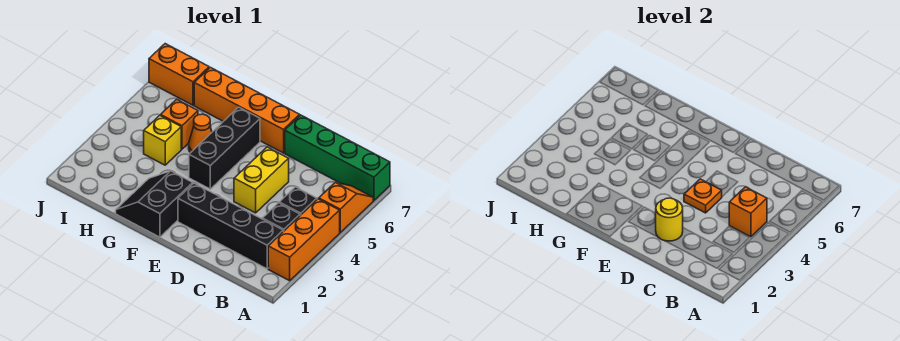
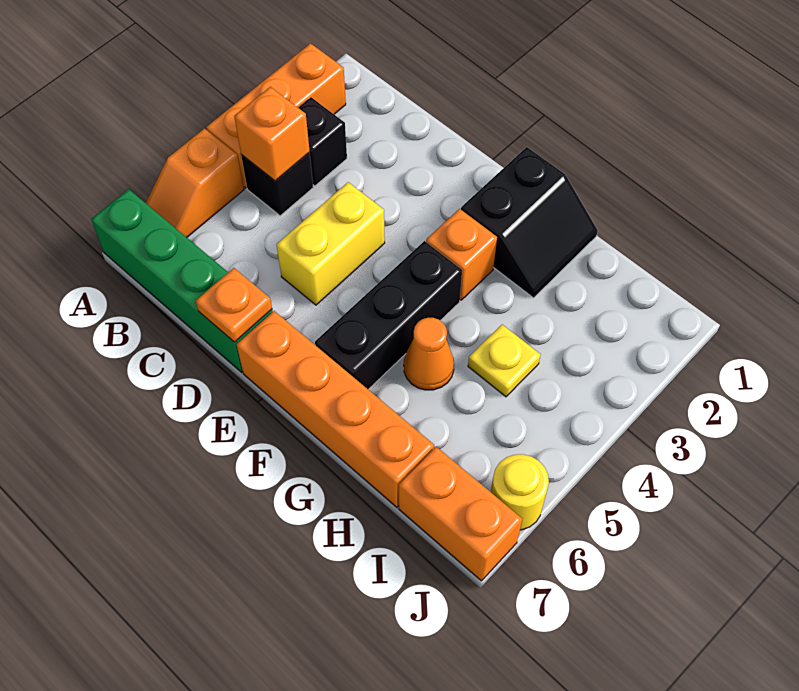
black 1x4 brick [178,183,283,269] -> none
yellow 1x1 round brick [656,198,683,241] -> yellow 1x1 round brick moved to [491,454,549,530]
orange 1x1 plate [684,179,722,213] -> orange 1x1 plate moved to [196,268,272,342]
yellow 1x1 brick [144,115,181,165] -> yellow 1x1 plate [468,325,541,397]
orange 1x1 brick [161,99,198,149] -> orange 1x1 brick moved to [426,209,497,300]

